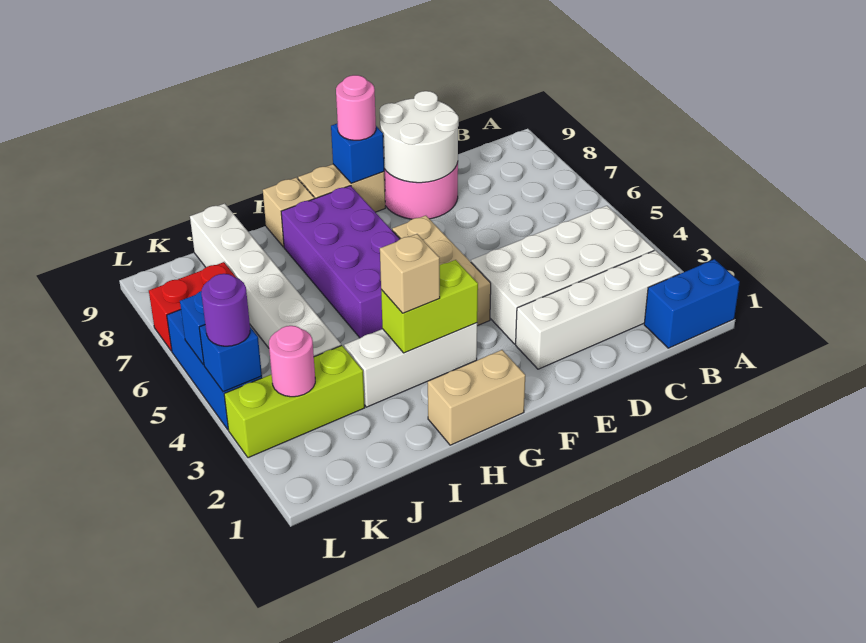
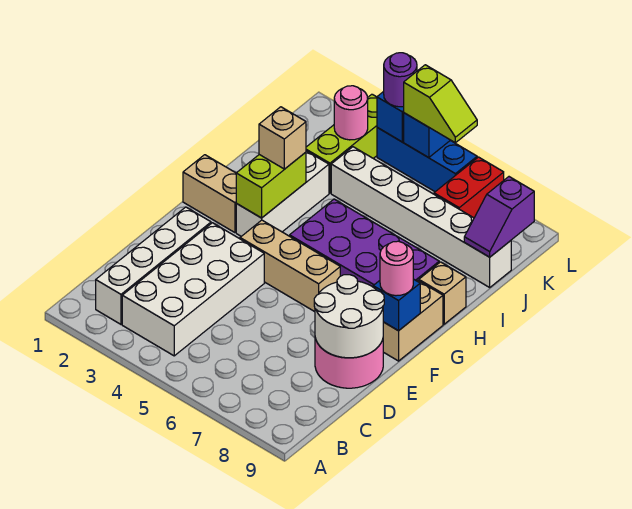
blue 1x2 brick [644,259,740,348] -> none
tan 1x2 brick [428,350,525,445] -> tan 1x2 brick turned to [183,155,237,233]
none -> purple 1x2 slope [464,177,534,257]
none -> lime 1x2 slope [404,65,477,143]

